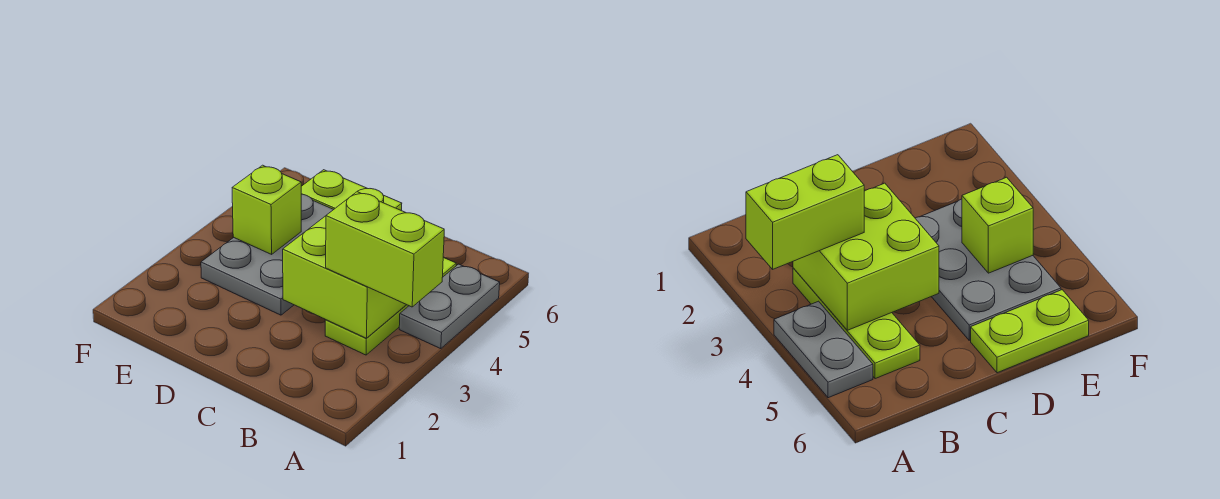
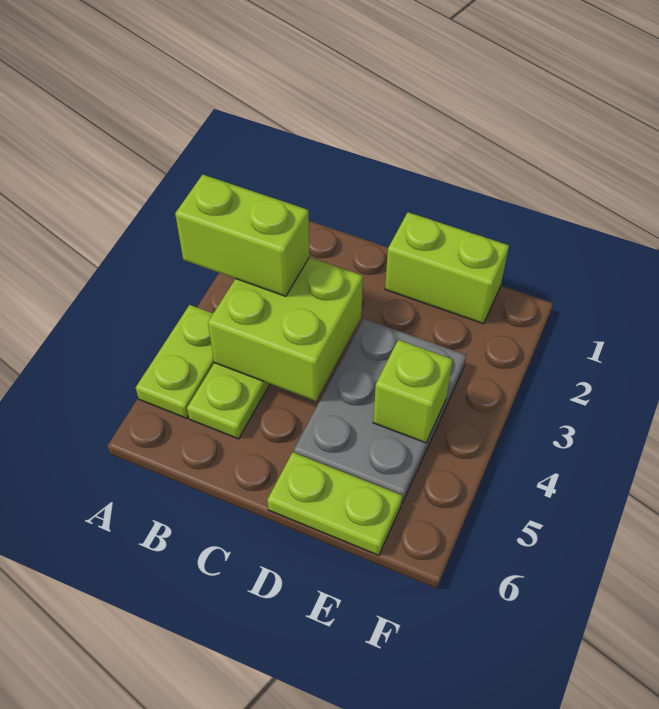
grey 1x2 plate [399,264,500,349] -> lime 1x2 plate [136,305,214,418]
none -> lime 1x2 brick [385,212,509,324]

